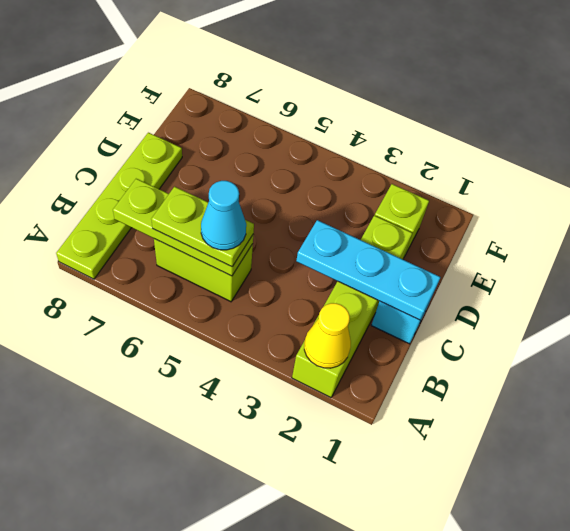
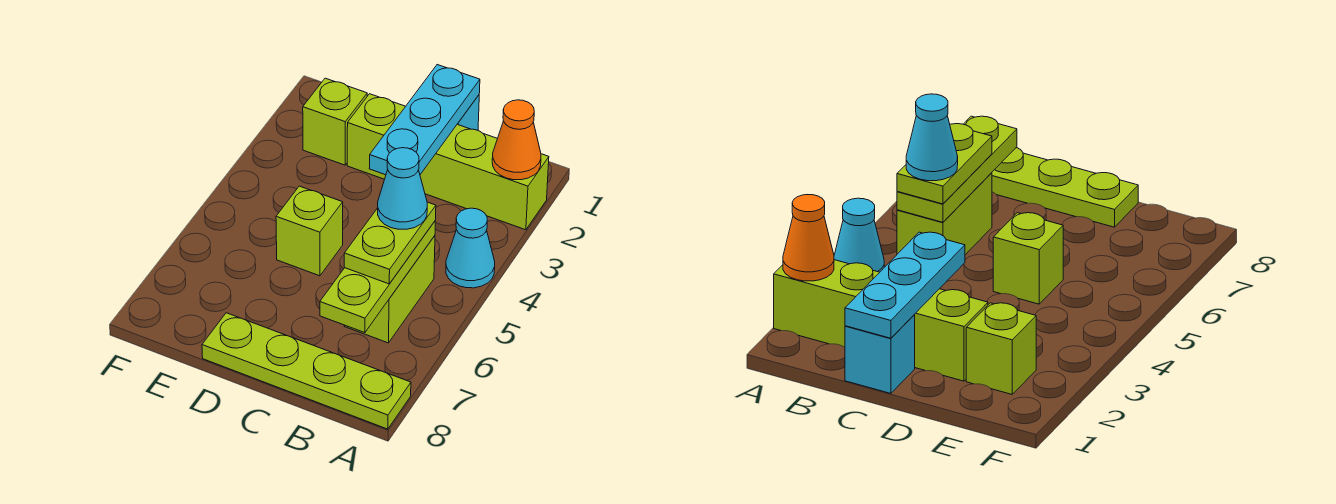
yellow 1x1 cone [304,303,351,368] -> orange 1x1 cone [492,100,541,180]
none -> cyan 1x1 cone [446,208,495,288]
none -> lime 1x1 brick [276,186,343,276]

